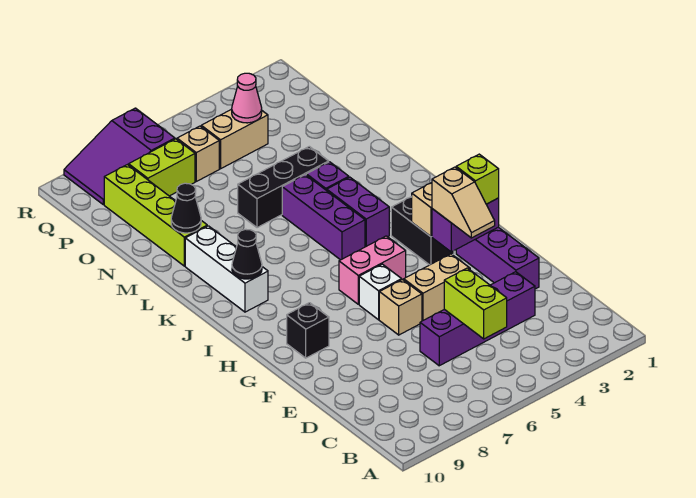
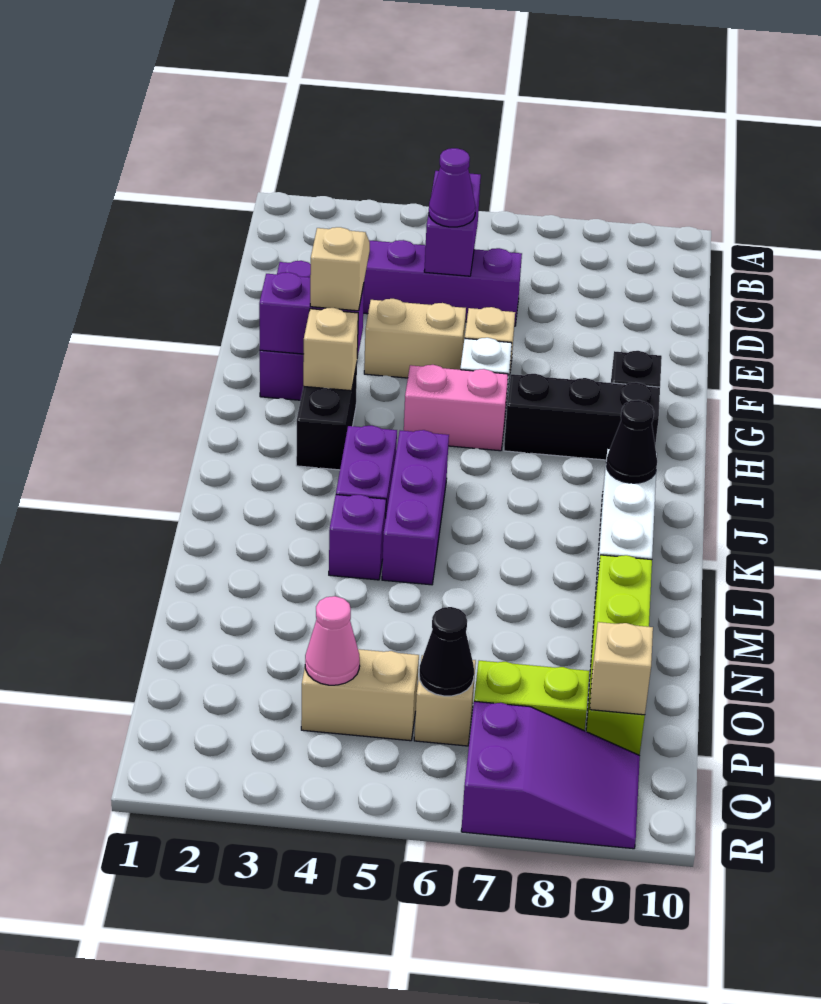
lime 1x2 brick [444,268,507,339] -> purple 1x2 brick [424,171,481,276]
none -> purple 1x1 cone [429,148,476,227]
lime 1x1 brick [456,154,499,204] -> none
black 1x3 brick [238,146,329,228] -> black 1x3 brick moved to [504,374,660,460]
black 1x1 cone [171,183,201,233] -> black 1x1 cone moved to [419,607,474,696]
none -> tan 1x1 brick [590,622,653,715]

